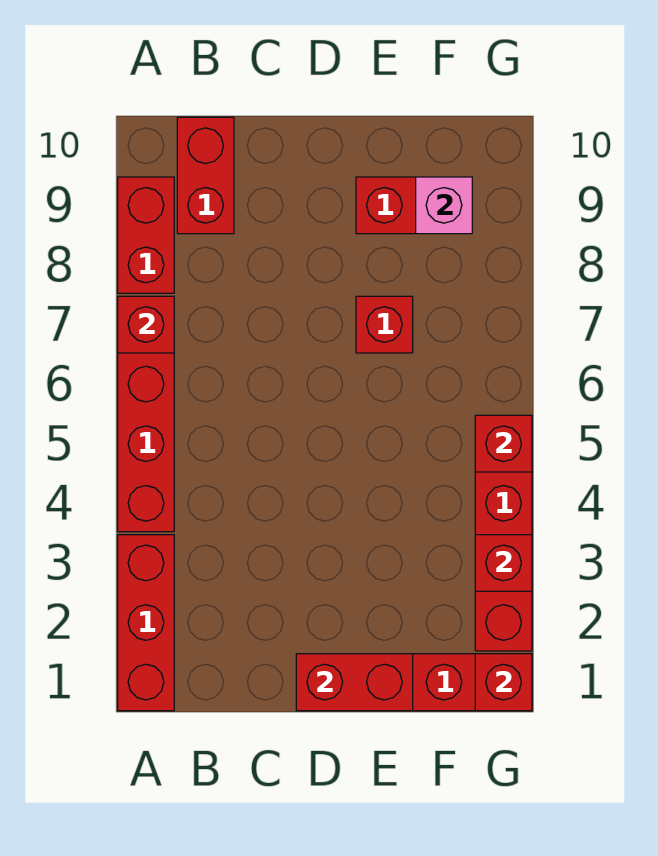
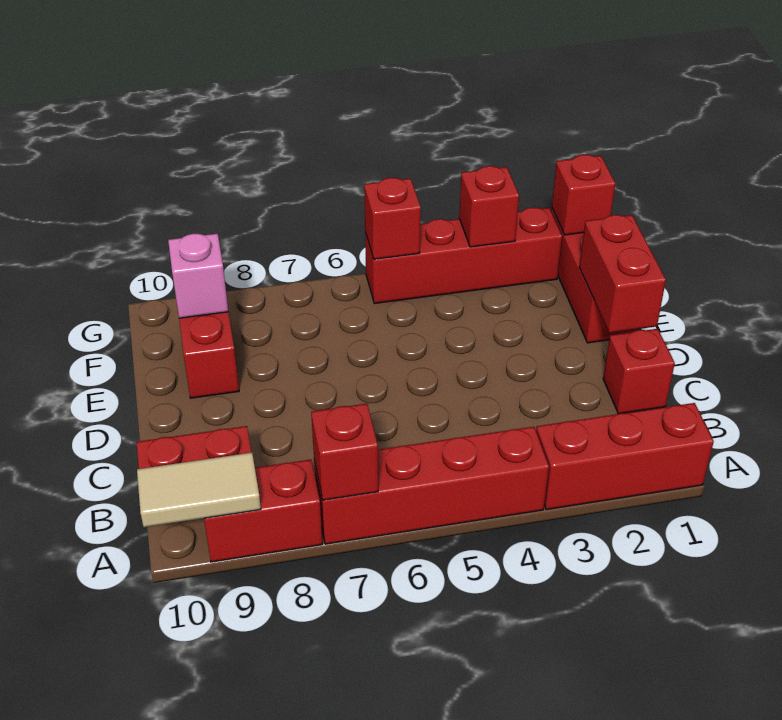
none -> tan 1x2 tile [137,452,261,527]
red 1x1 brick [356,296,413,353] -> red 1x1 brick moved to [603,329,675,414]

